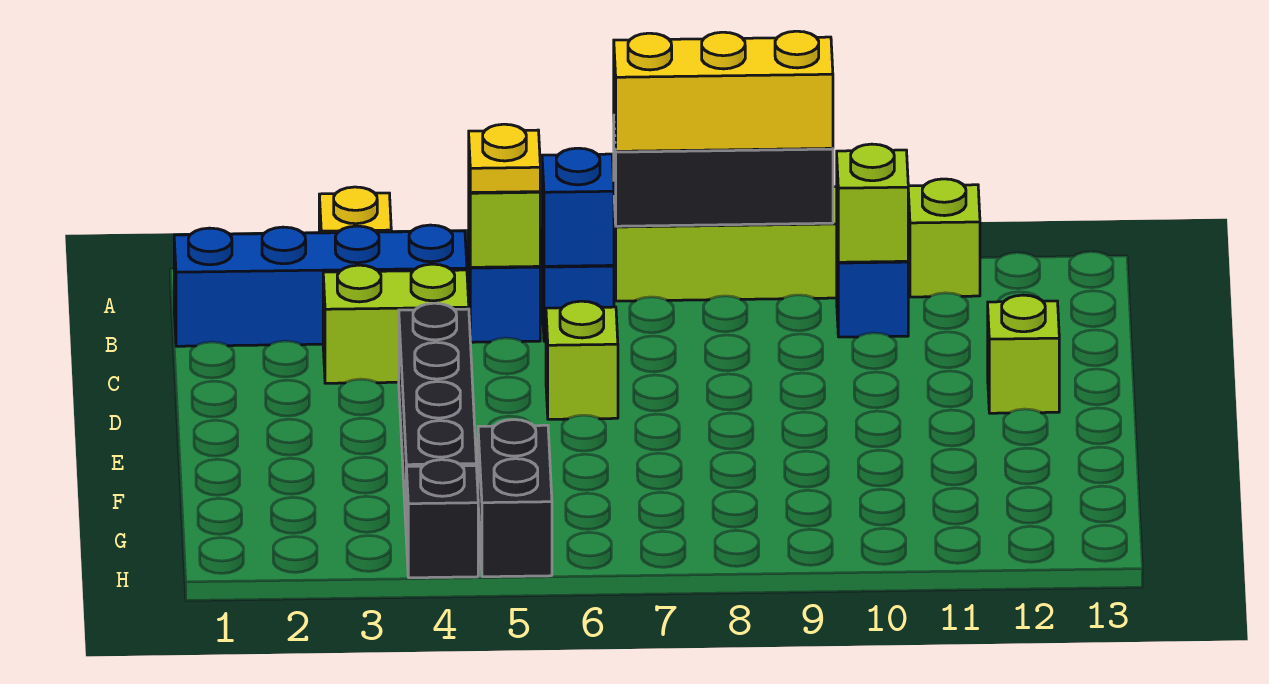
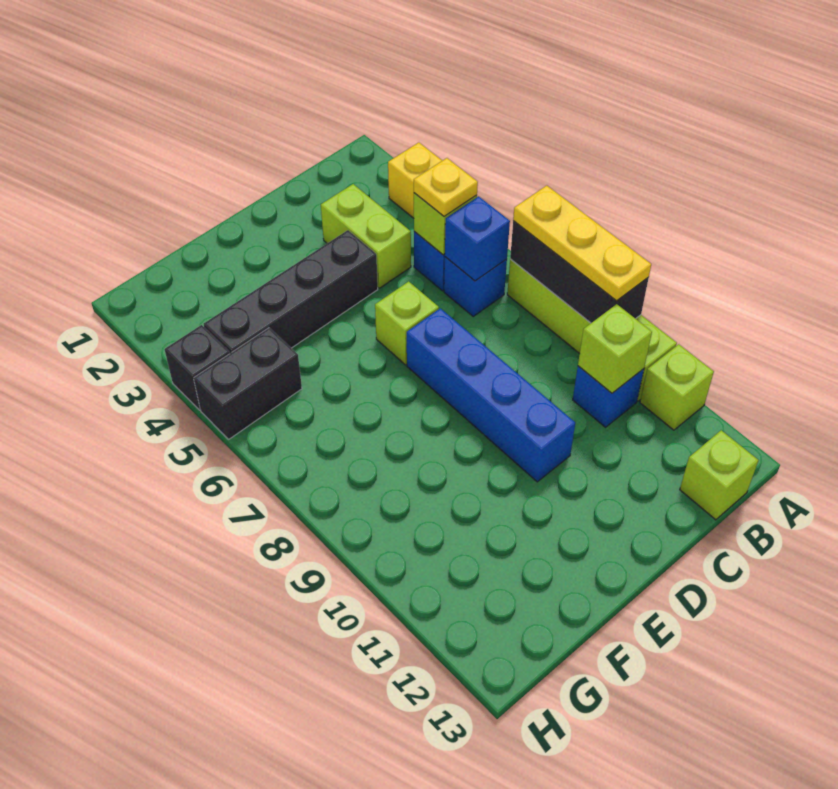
yellow 1x3 brick [614,31,833,151] -> yellow 1x3 plate [513,185,651,301]
blue 1x4 brick [174,225,467,346] -> blue 1x4 brick moved to [407,308,575,482]
lime 1x1 brick [988,295,1059,413] -> lime 1x1 brick moved to [680,430,758,520]

